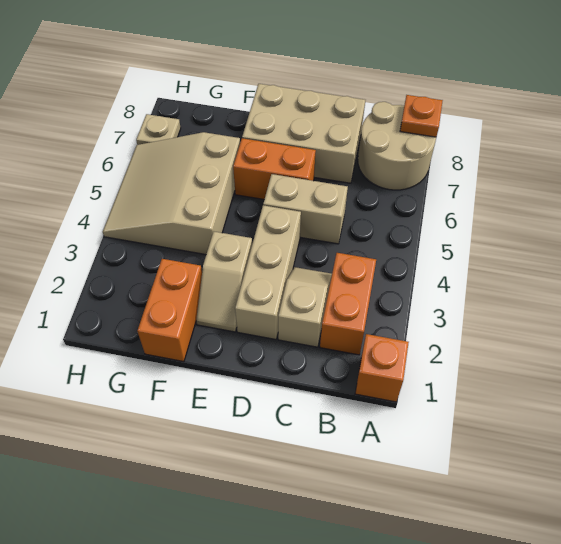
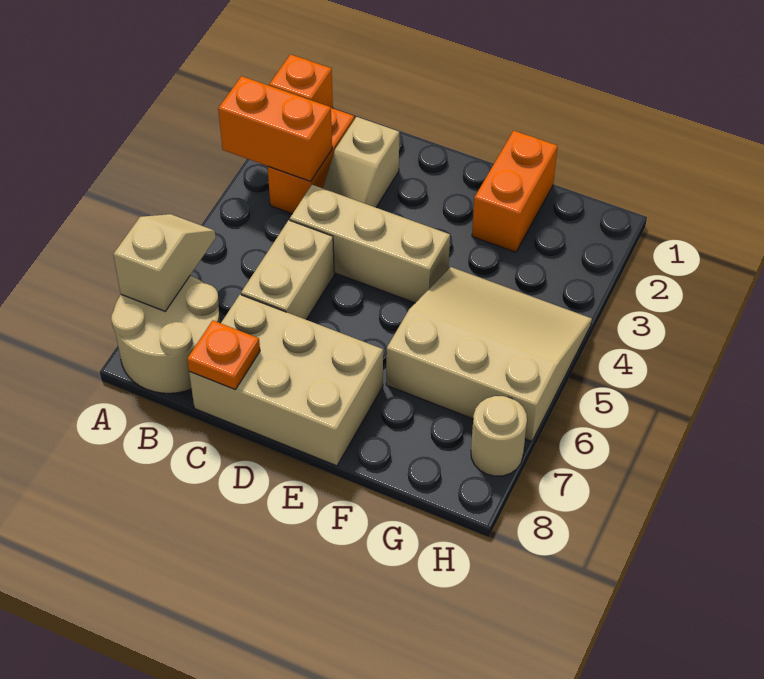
orange 1x1 plate [400,95,443,137] -> orange 1x1 plate moved to [187,320,260,390]
tan 1x2 brick [263,174,348,244] -> tan 1x2 brick turned to [241,220,334,320]
tan 1x3 brick [235,205,301,339] -> tan 1x3 brick turned to [290,185,450,303]
orange 1x2 brick [233,138,316,199] -> orange 1x2 brick moved to [218,76,332,181]
tan 1x2 slope [196,232,252,332] -> tan 1x2 slope moved to [113,214,216,311]
tan 3x3 slope [103,132,240,255] -> tan 3x3 slope turned to [386,267,592,442]
tan 1x1 plate [136,114,181,145] -> tan 1x1 round brick [471,396,527,476]

